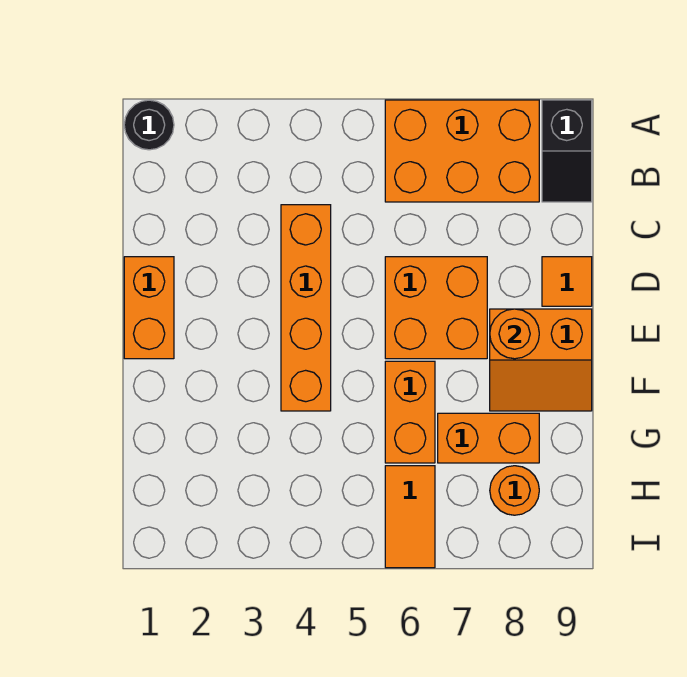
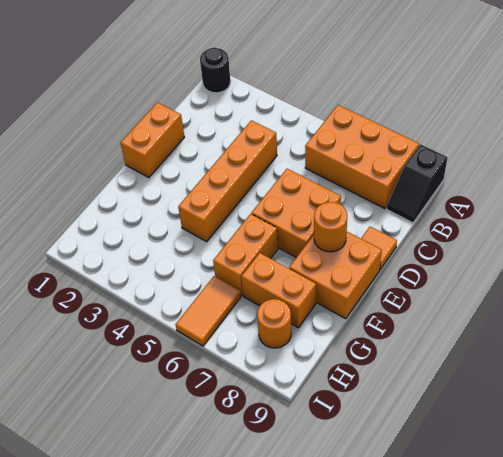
orange 2x2 slope [490,309,592,411] -> orange 2x2 brick [289,232,382,319]

